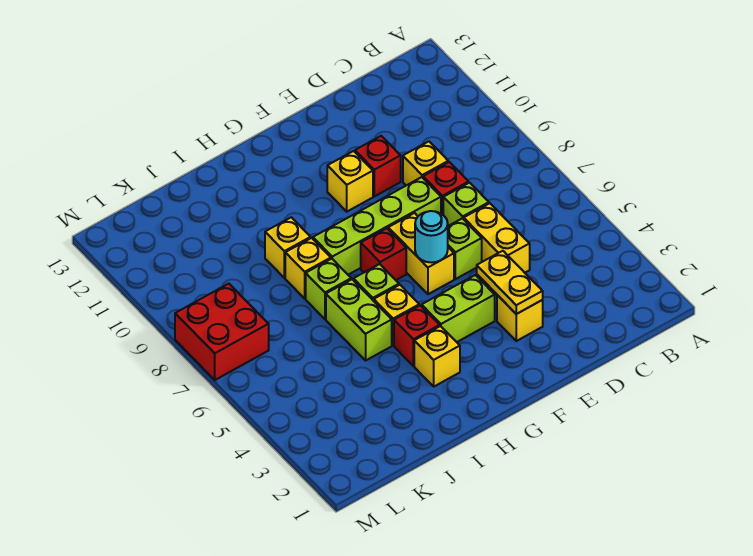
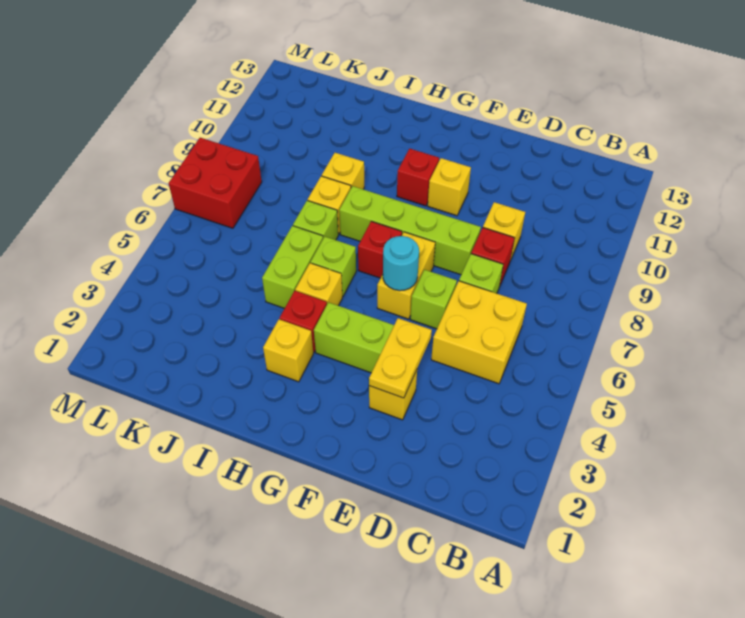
yellow 1x2 brick [464,203,530,273] -> yellow 2x2 brick [431,281,527,384]
red 1x1 brick [355,136,401,196] -> red 1x1 brick moved to [397,149,439,206]

